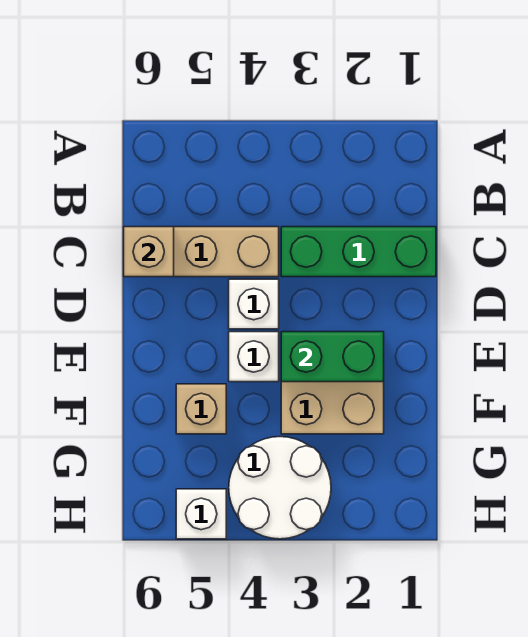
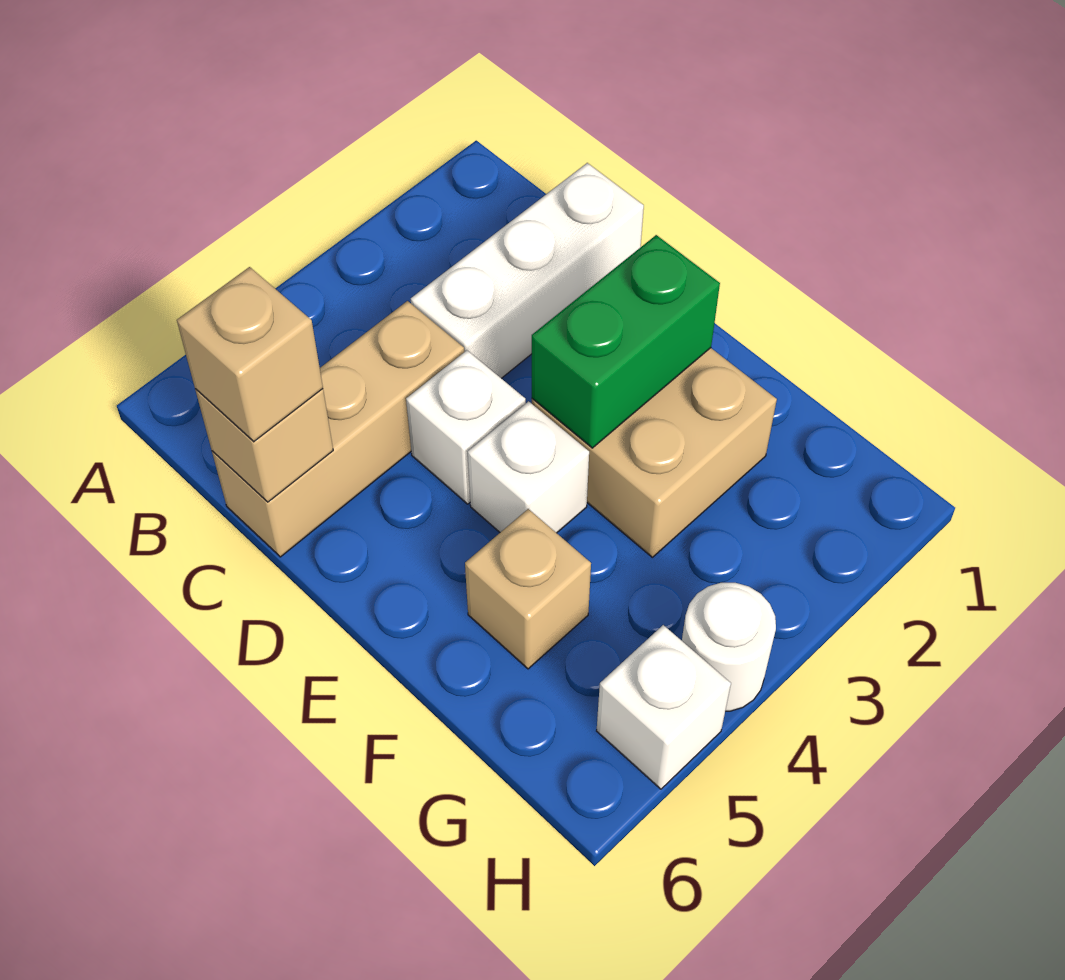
green 1x3 brick [281,227,436,277] -> white 1x3 brick [411,163,644,378]
none -> tan 1x1 brick [177,267,323,442]
white 2x2 round brick [229,437,331,539] -> white 1x1 round brick [682,583,776,711]

